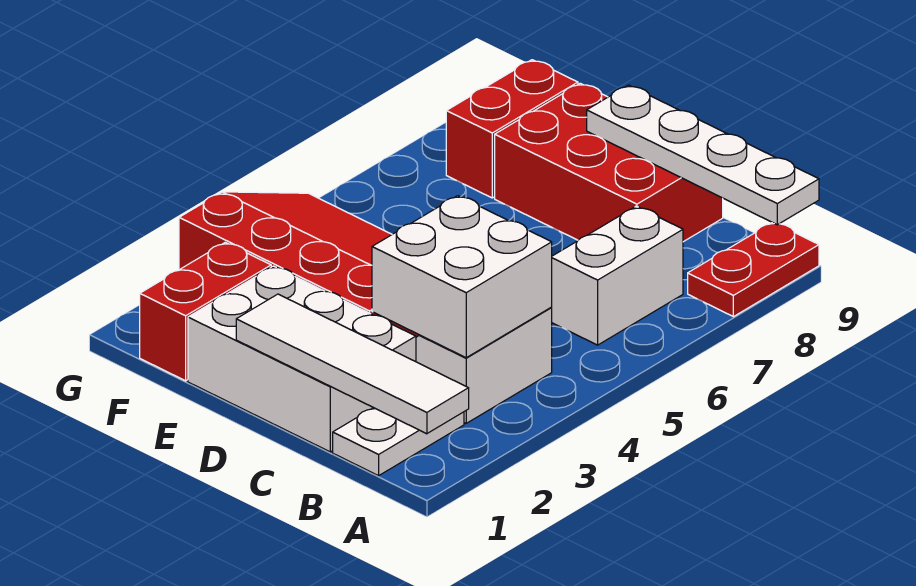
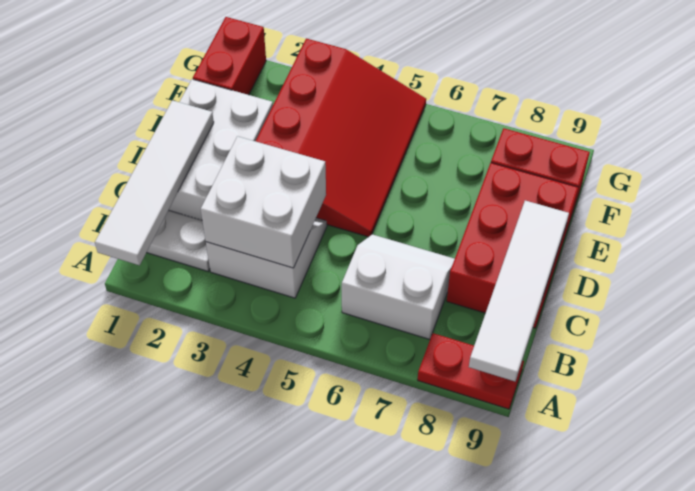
white 1x4 plate [587,85,819,225] -> white 1x4 tile [469,201,569,381]
red 1x2 brick [140,242,271,381] -> red 1x2 brick turned to [193,17,266,95]

